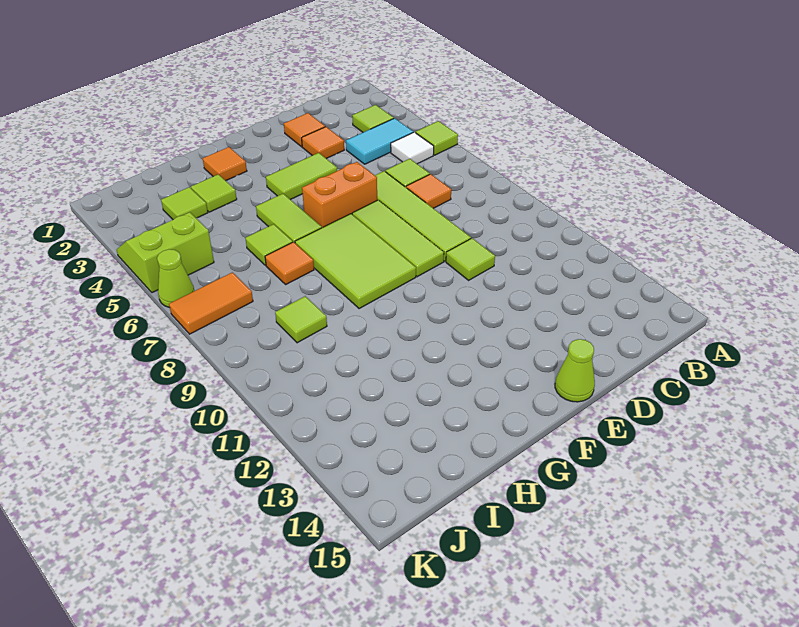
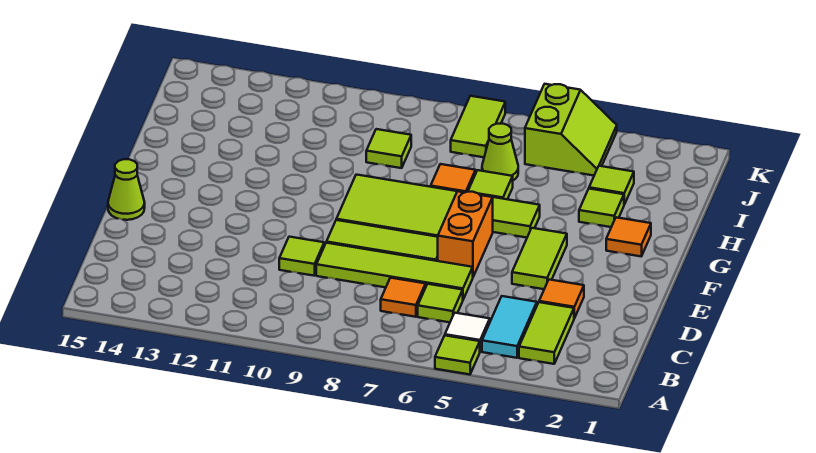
lime 1x1 tile [352,105,394,132] -> lime 1x2 tile [519,302,574,364]
orange 1x1 tile [284,113,325,147] -> none
orange 1x2 tile [169,272,253,334] -> lime 1x2 tile [451,96,505,157]
lime 1x1 cone [157,249,194,307] -> lime 1x1 cone moved to [482,124,518,180]

